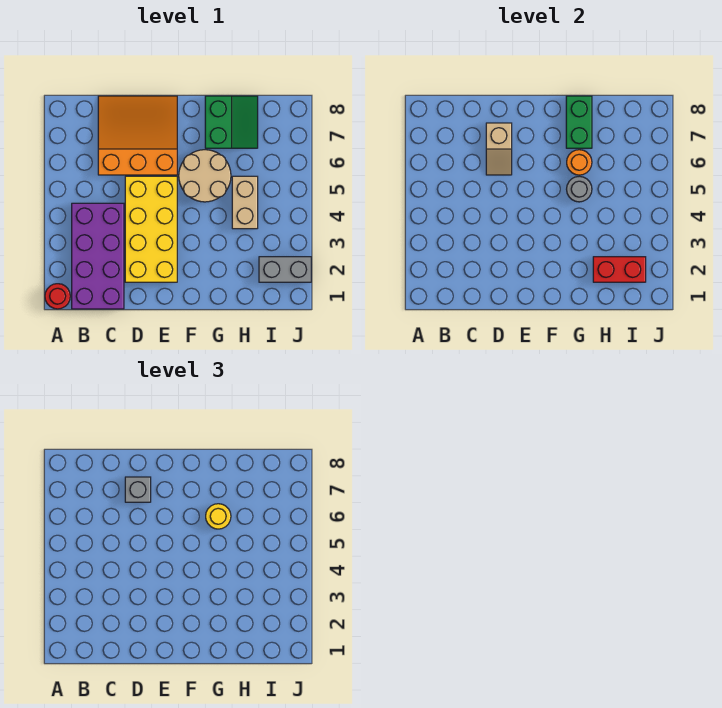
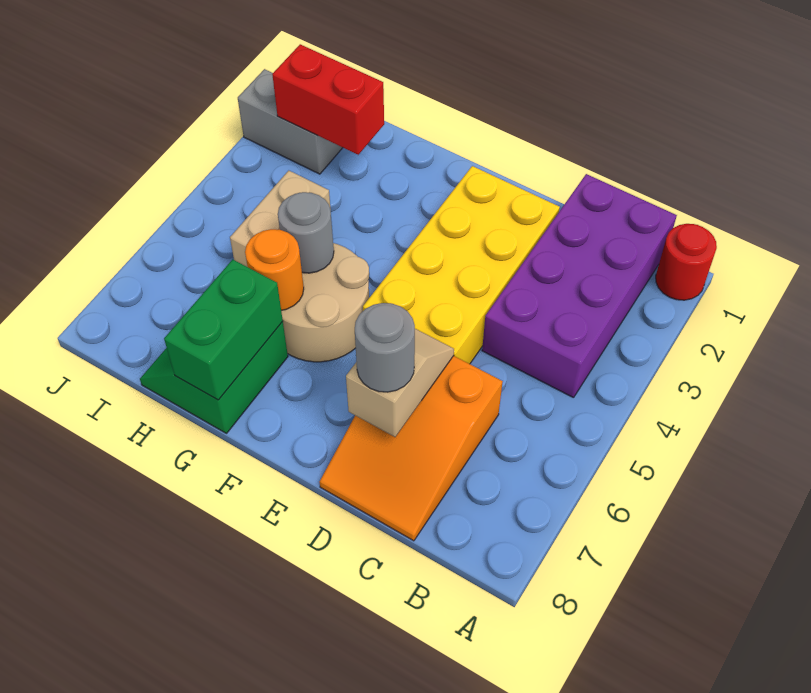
orange 3x3 slope [98,96,177,175] -> orange 2x3 slope [319,356,503,541]
grey 1x1 brick [125,477,151,502] -> grey 1x1 round brick [355,303,415,392]
yellow 1x1 round brick [206,504,231,529] -> none

